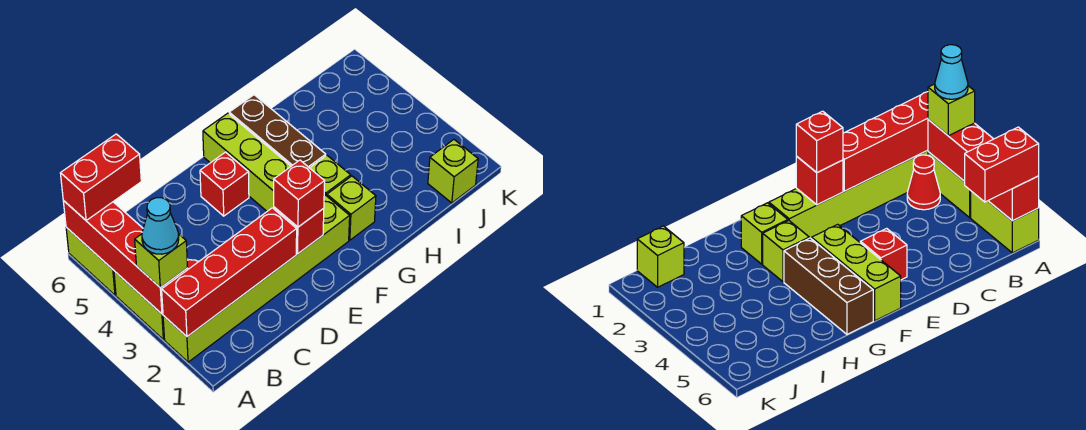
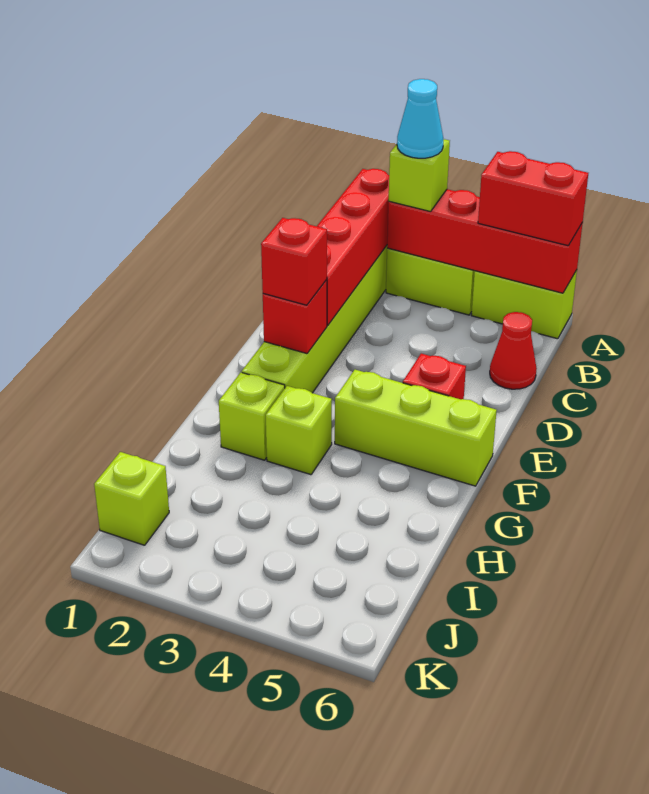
red 1x2 brick [60,134,141,221] -> red 1x2 brick turned to [478,151,588,246]
red 1x1 cone [907,155,940,210] -> red 1x1 cone moved to [490,312,537,389]
brown 1x3 brick [229,95,326,168] -> none

